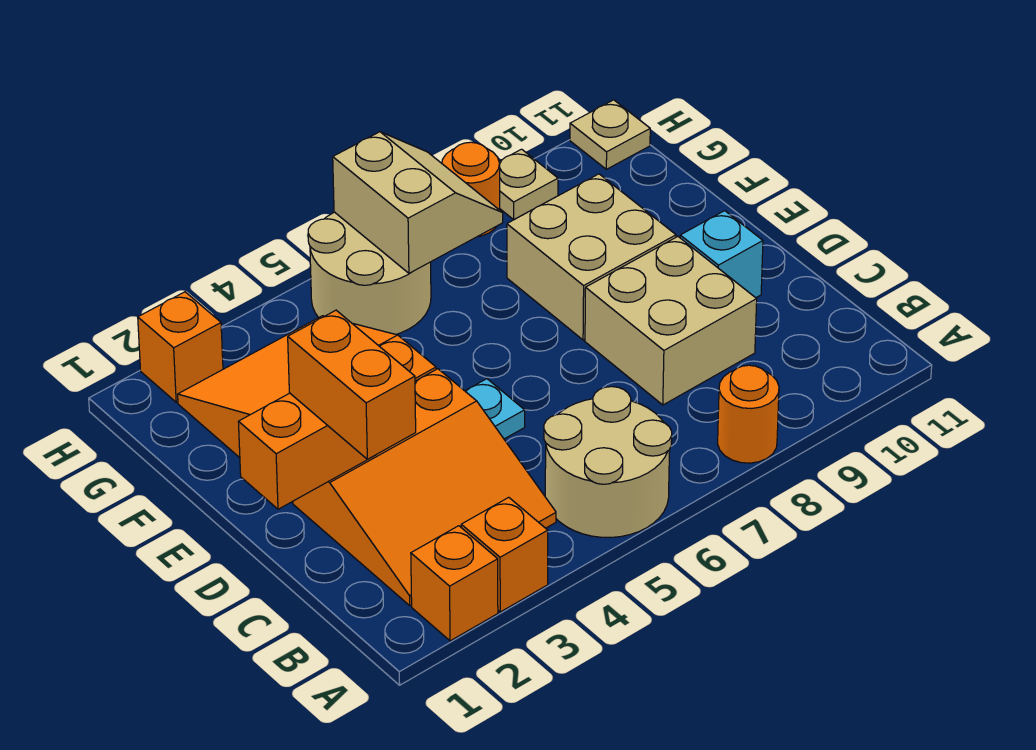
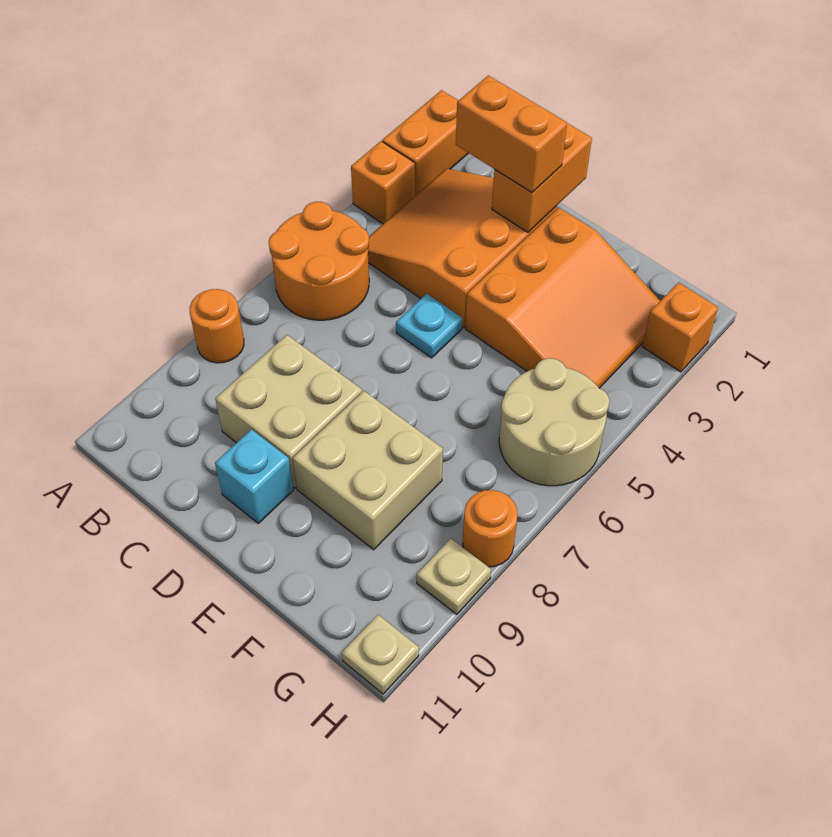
orange 1x1 brick [411,526,498,641] -> orange 1x2 brick [382,90,468,196]
tan 2x2 round brick [544,387,672,537] -> orange 2x2 round brick [269,202,369,320]
tan 2x2 slope [333,132,503,273] -> none

